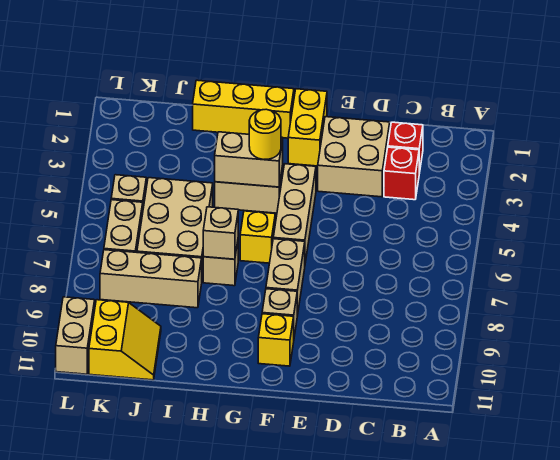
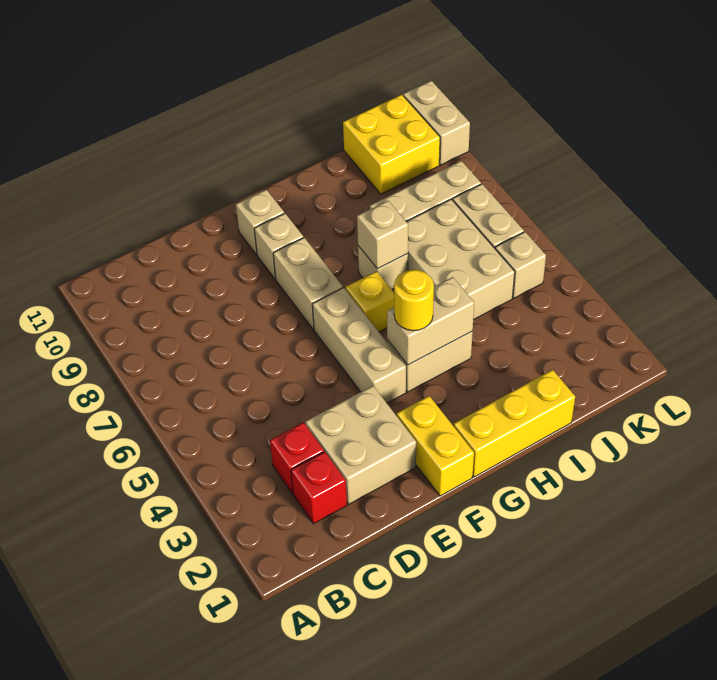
yellow 1x1 brick [258,314,294,366] -> tan 1x1 brick [236,190,284,255]
yellow 2x2 slope [89,300,161,380] -> yellow 2x2 brick [343,95,440,194]

